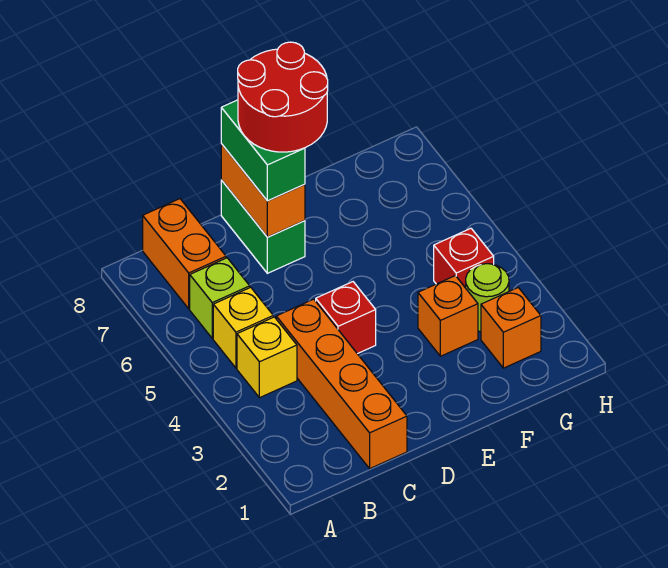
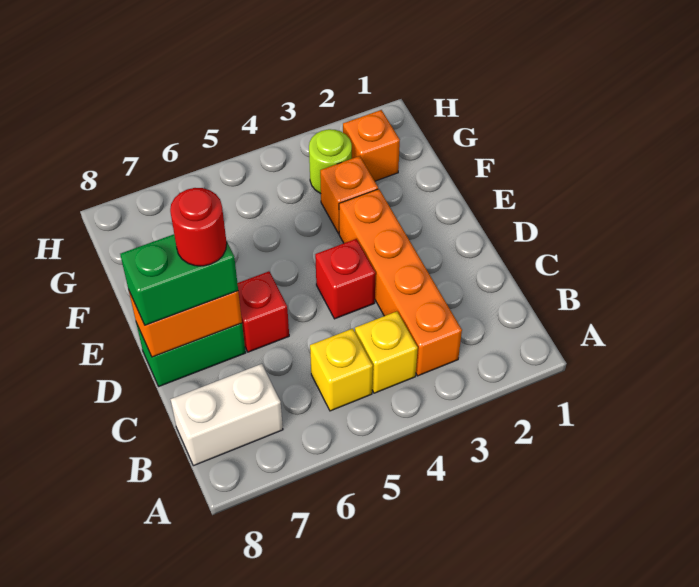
lime 1x1 brick [190,258,250,338] -> none
orange 1x2 brick [143,199,226,309] -> white 1x2 brick [170,364,283,466]
orange 1x4 brick [276,299,407,469] -> orange 1x4 brick turned to [339,189,462,376]
red 2x2 round brick [238,42,328,152] -> red 1x1 round brick [170,188,227,266]
red 1x1 brick [434,228,494,288] -> red 1x1 brick moved to [237,271,289,352]

